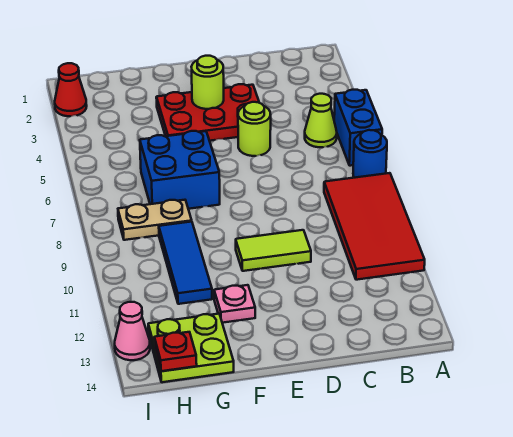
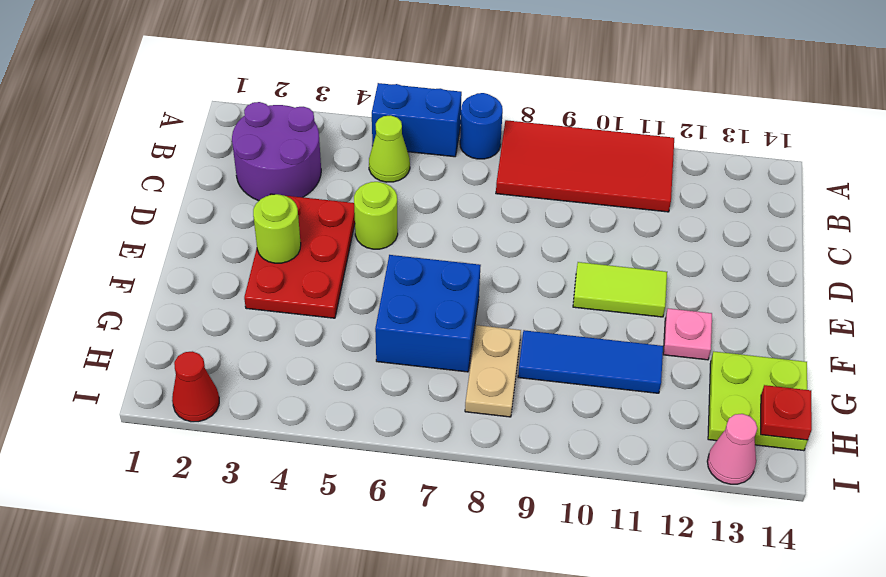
none -> purple 2x2 round brick [232,102,321,201]
lime 1x2 tile [236,230,311,271] -> lime 1x2 tile turned to [573,262,667,317]

